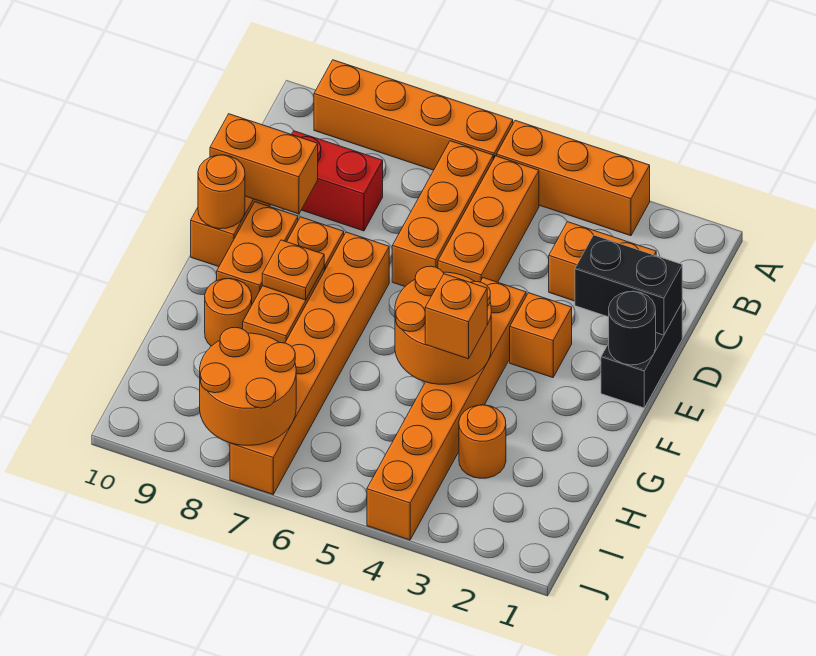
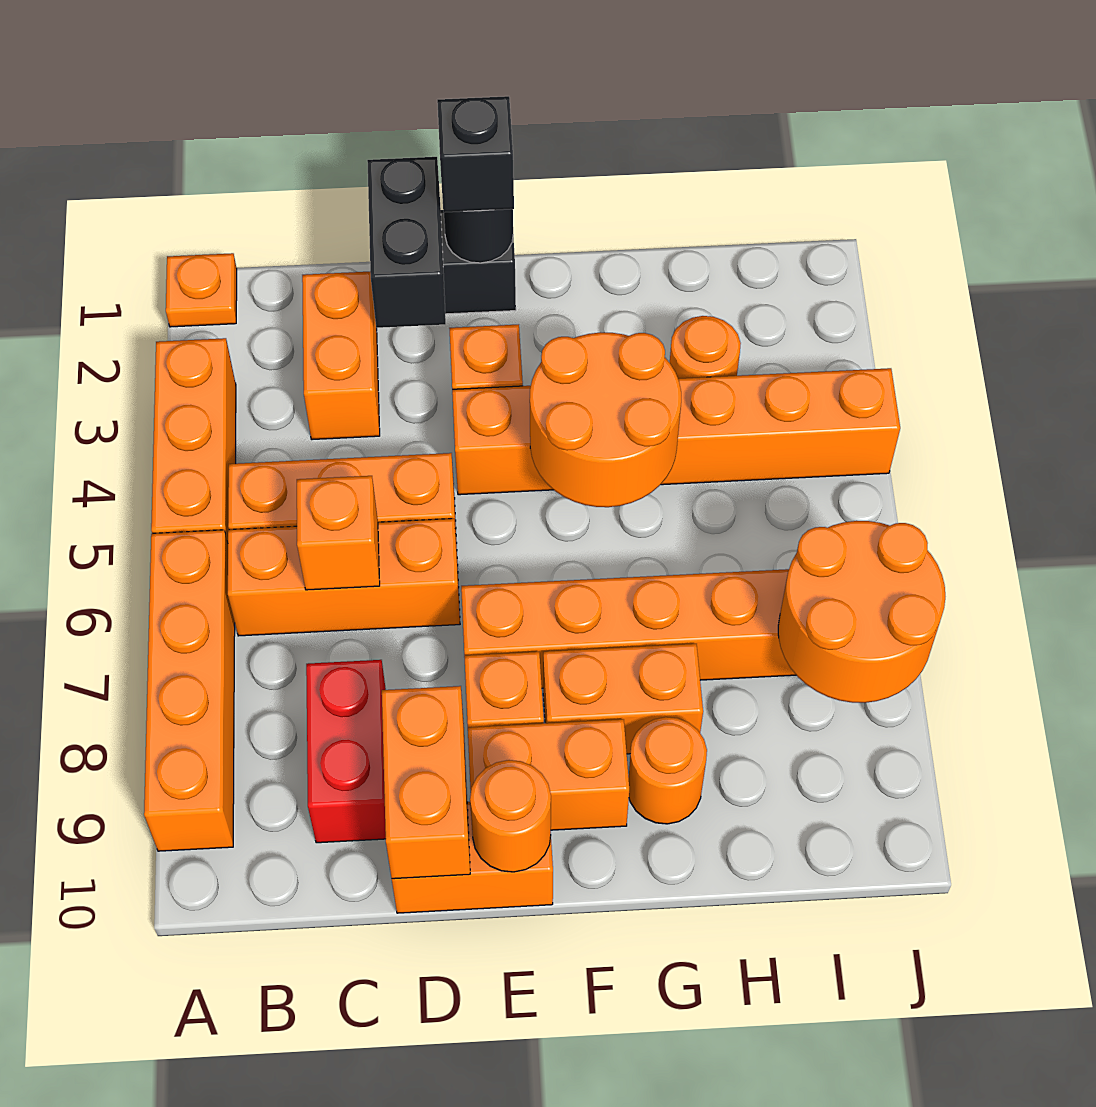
none -> black 1x1 brick [437,96,514,212]
orange 1x1 plate [262,240,324,300] -> orange 1x1 plate moved to [166,253,237,327]
orange 1x1 brick [425,274,487,359] -> orange 1x1 brick moved to [297,476,380,590]

